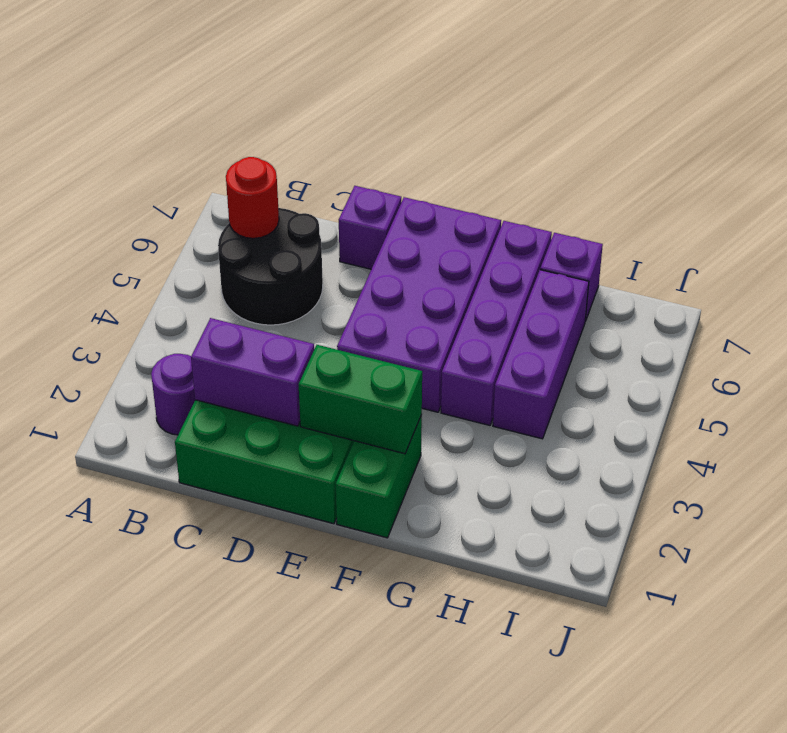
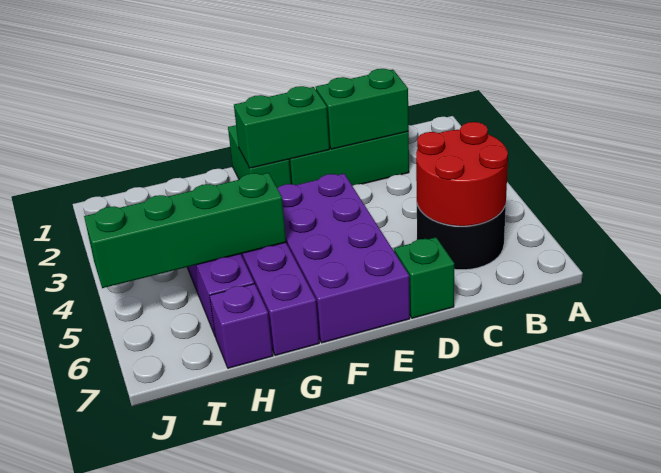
purple 1x1 round brick [151,354,195,435] -> none
red 1x1 round brick [226,157,279,238] -> red 2x2 round brick [416,122,508,226]
purple 1x2 brick [191,318,314,426] -> green 1x2 brick [316,69,409,149]
purple 1x1 brick [339,186,401,269] -> green 1x1 brick [394,237,454,318]
none -> green 1x4 brick [84,173,286,288]

